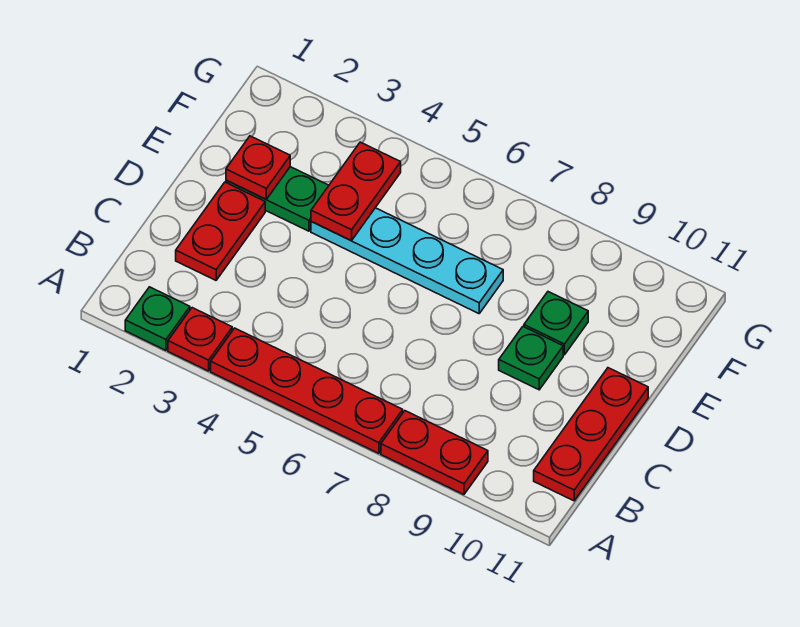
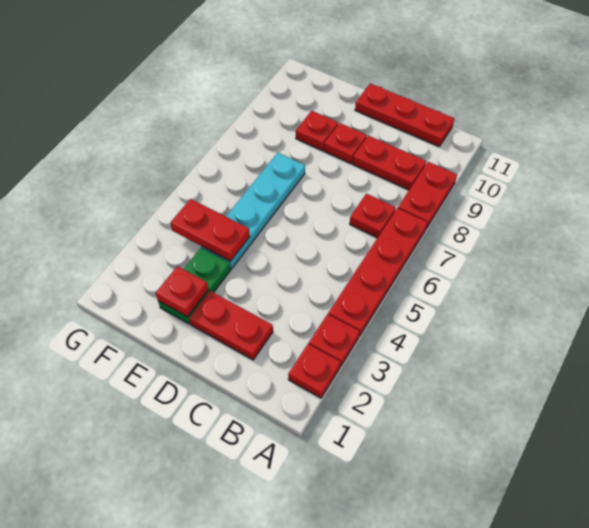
green 1x1 plate [125,287,190,350] -> red 1x1 plate [288,344,341,398]
none -> red 1x1 plate [350,194,396,238]
none -> red 1x2 plate [353,136,426,190]
green 1x1 plate [499,327,563,390] -> red 1x1 plate [324,123,367,164]
green 1x1 plate [524,292,588,355] -> red 1x1 plate [296,111,338,150]

